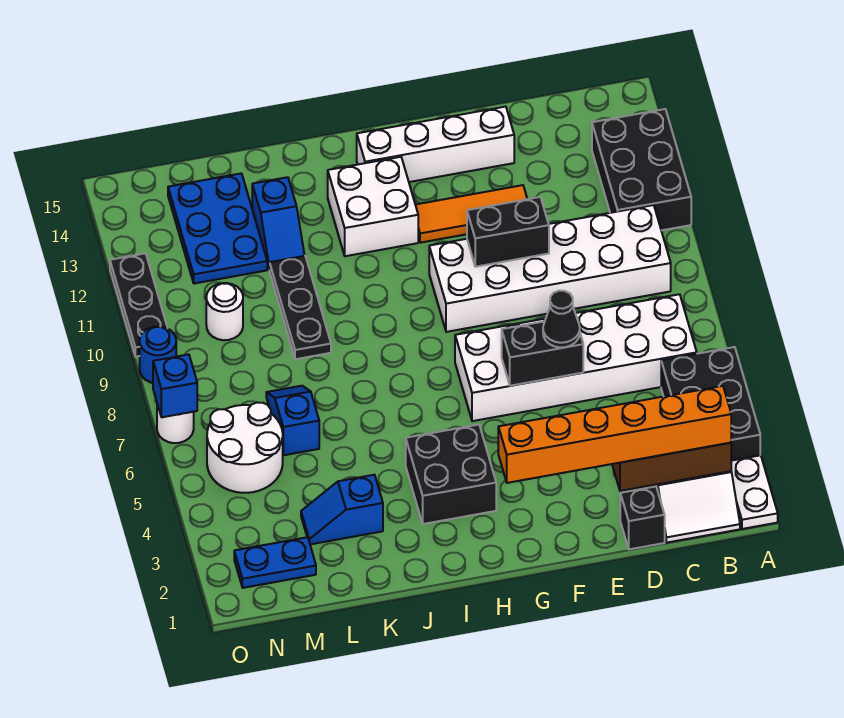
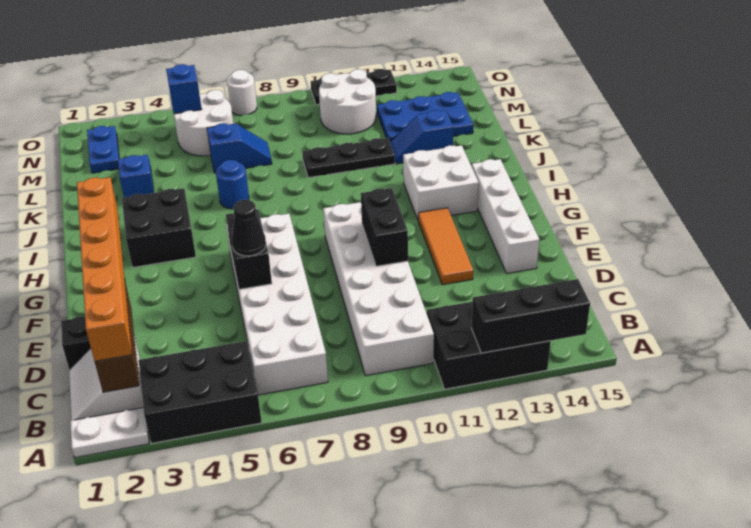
none -> black 1x3 brick [472,279,590,353]
white 1x1 round brick [206,283,243,340] -> white 2x2 round brick [319,69,376,134]
blue 1x1 brick [153,354,197,417] -> blue 1x1 brick moved to [166,64,202,114]
blue 1x1 round brick [140,326,176,383] -> blue 1x1 round brick moved to [216,160,249,209]

